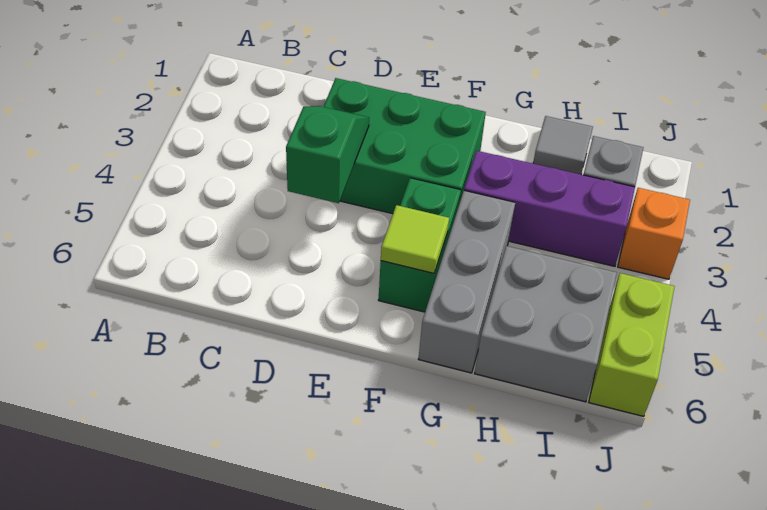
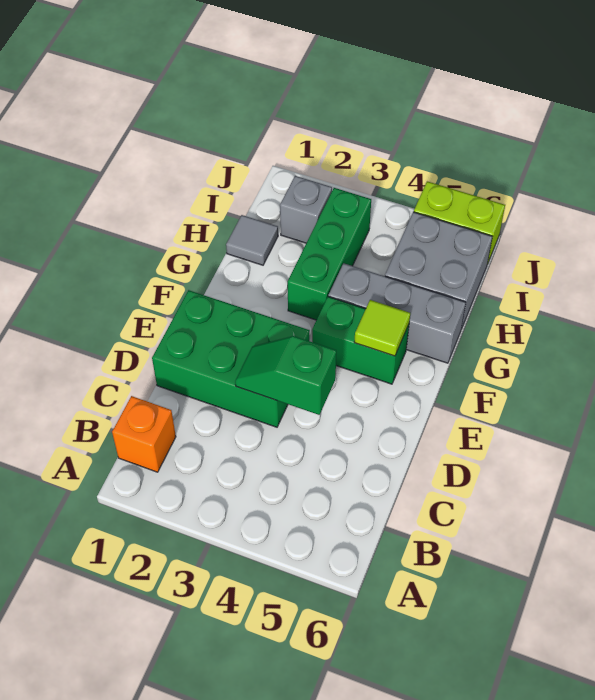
green 2x3 brick [323,78,486,214] -> green 2x3 brick turned to [152,290,310,427]
purple 1x3 brick [464,151,635,266] -> green 1x3 brick [287,188,371,320]
orange 1x1 brick [618,188,690,279] -> orange 1x1 brick moved to [112,396,176,472]

